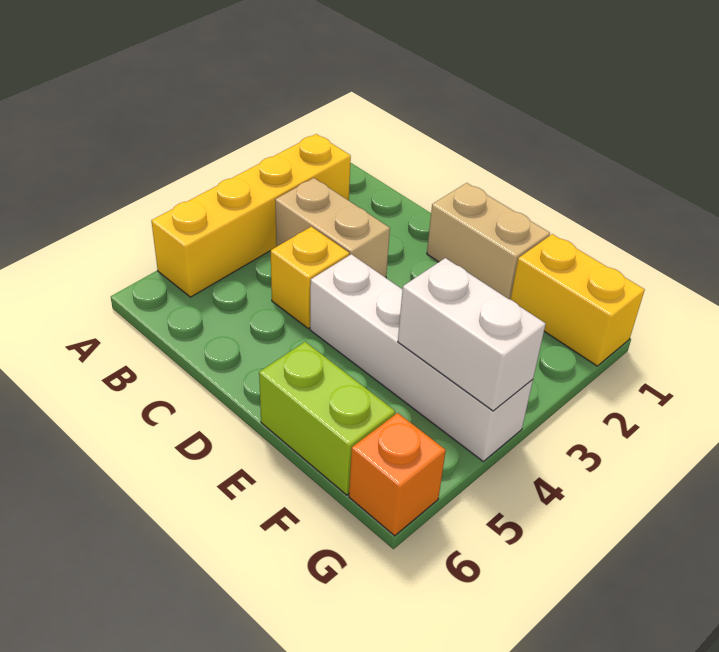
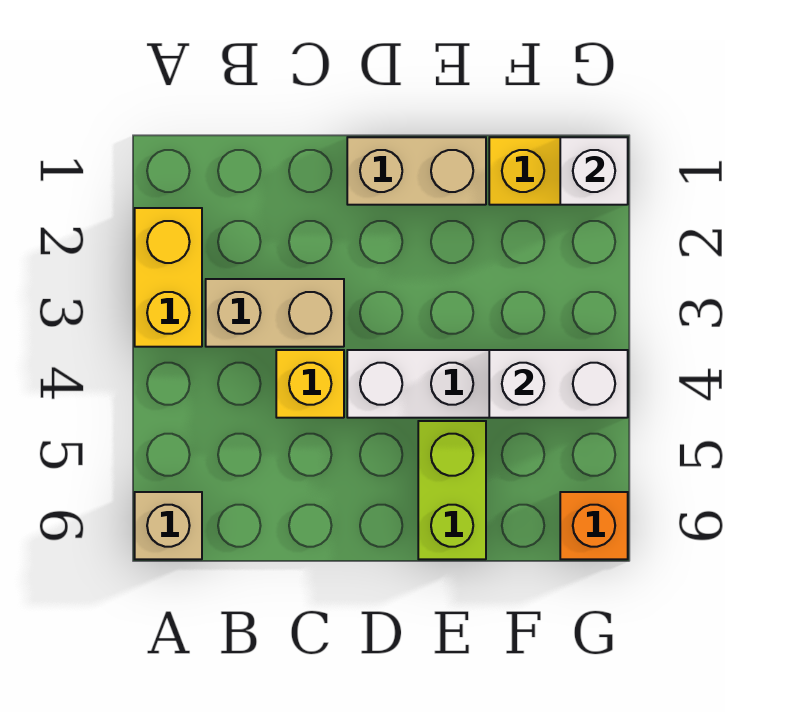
yellow 1x4 brick [151,134,351,297] -> yellow 1x2 brick [135,208,202,347]
none -> tan 1x1 brick [135,492,202,559]
lime 1x2 brick [259,342,395,495] -> lime 1x2 brick turned to [418,421,486,559]
none -> white 1x1 brick [560,137,628,205]

